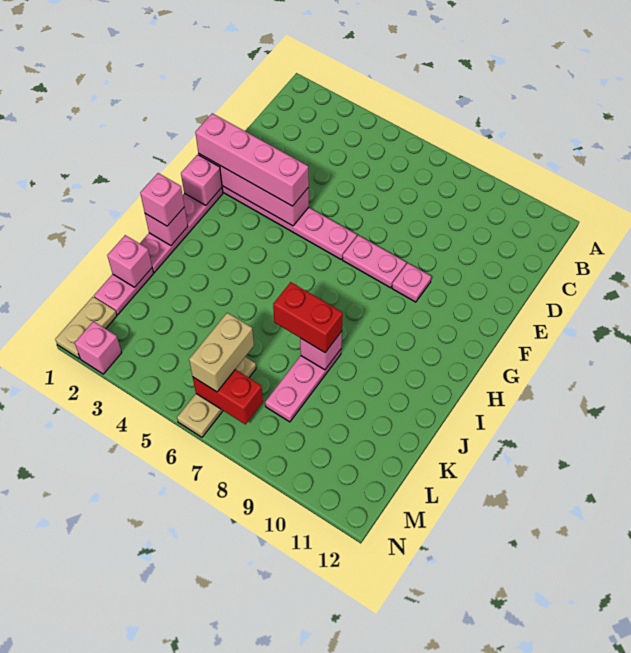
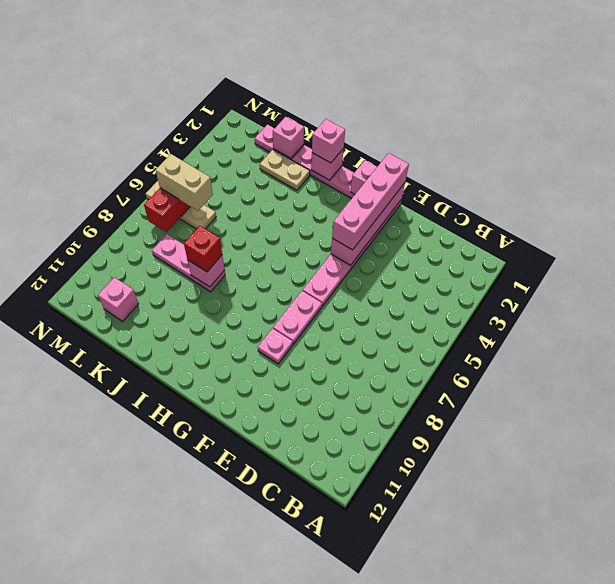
red 1x2 brick [273,282,343,353] -> red 1x1 brick [184,226,222,272]
tan 1x2 plate [55,297,117,359] -> tan 1x2 plate moved to [260,150,310,190]
pink 1x1 brick [75,321,122,374] -> pink 1x1 brick moved to [98,277,138,321]

